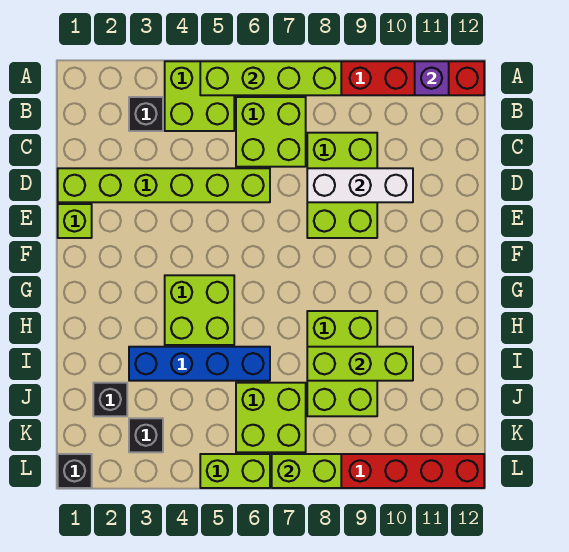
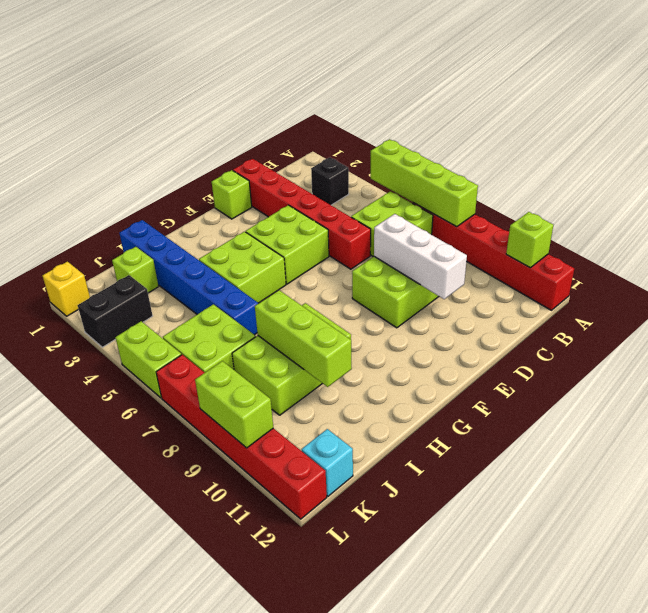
lime 2x2 brick [165,61,234,131] -> lime 2x2 brick moved to [246,205,329,284]
purple 1x1 brick [415,61,449,95] -> lime 1x1 brick [506,212,553,268]
lime 1x6 brick [58,168,270,202] -> red 1x6 brick [233,159,371,269]
blue 1x4 brick [129,347,270,381] -> blue 1x6 brick [119,220,258,335]
black 1x1 brick [93,383,127,416] -> lime 1x1 brick [112,247,159,293]
black 1x1 brick [129,418,163,452] -> black 1x2 brick [78,275,153,347]
none -> cyan 1x1 brick [302,429,353,496]
black 1x1 brick [58,454,92,488] -> yellow 1x1 brick [42,262,90,316]
lime 1x2 brick [272,454,341,488] -> lime 1x2 brick moved to [195,361,273,448]

